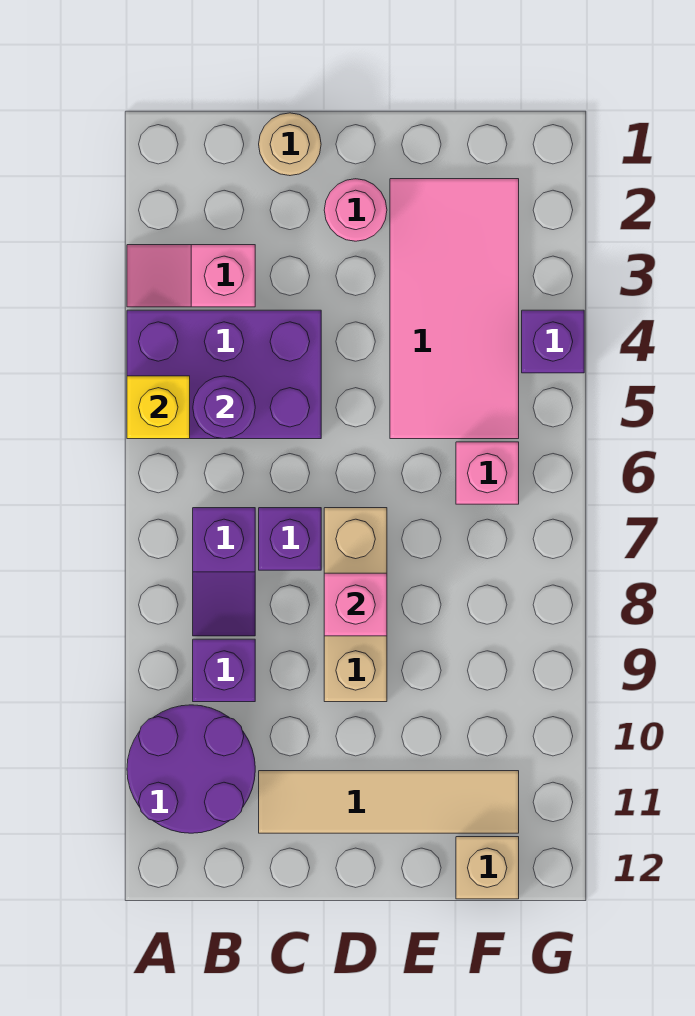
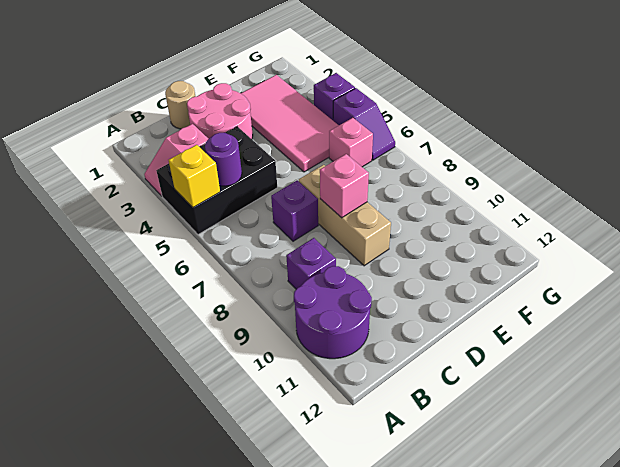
purple 2x3 brick [127,310,321,439] -> black 2x3 brick [156,126,277,235]
purple 1x2 slope [193,508,255,636] -> purple 1x2 slope moved to [333,88,395,160]
tan 1x4 tile [259,771,519,833] -> none
pink 1x1 round brick [324,179,387,241] -> pink 2x2 round brick [187,83,253,139]
tan 1x1 brick [456,837,519,899] -> none

